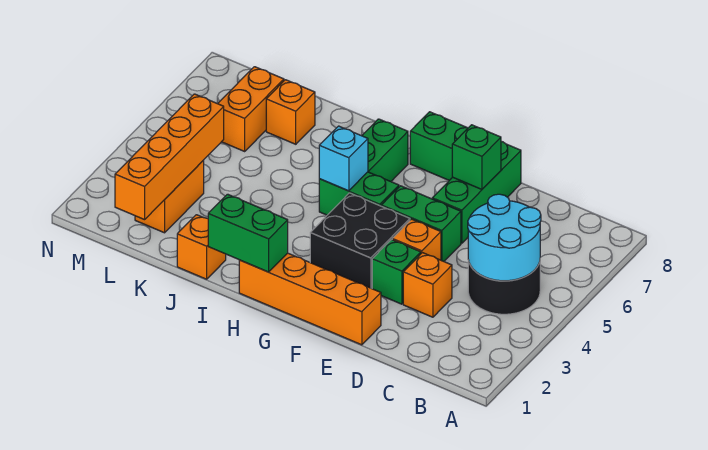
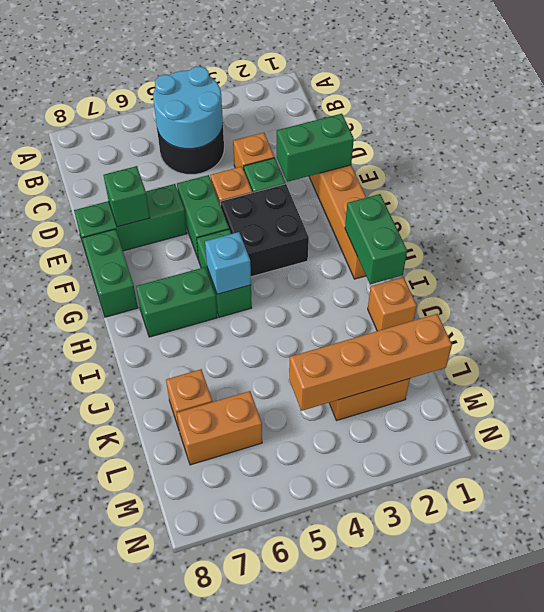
none -> green 1x2 brick [277,114,354,182]

